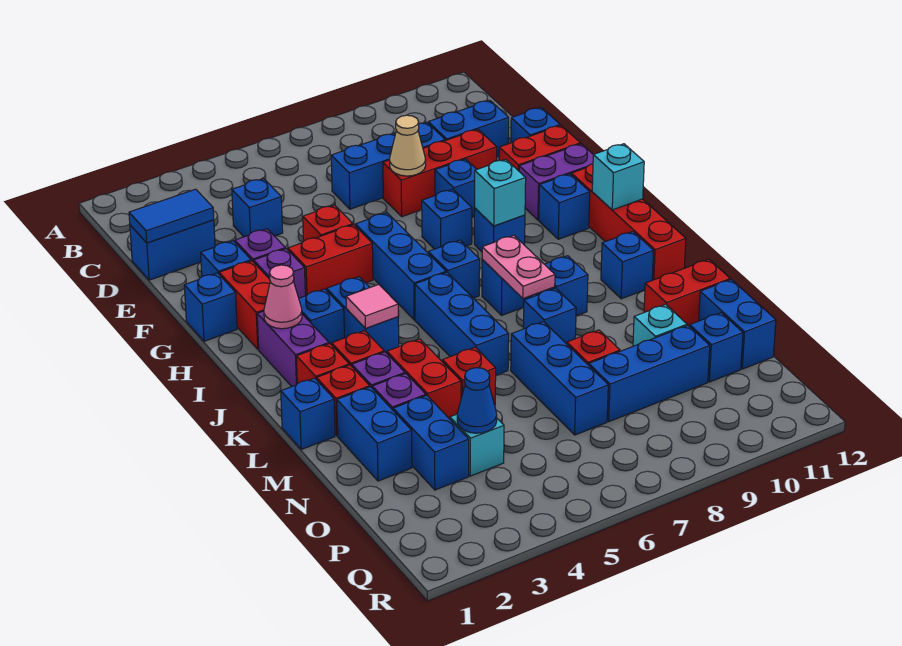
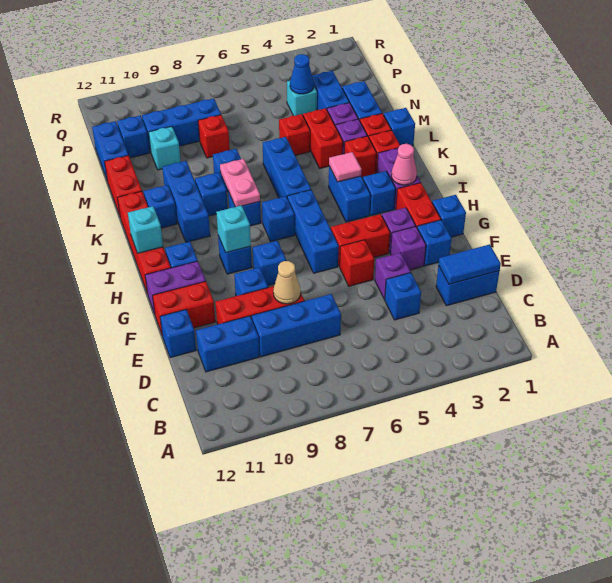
none -> purple 1x1 brick [375,253,411,299]
blue 1x3 brick [511,322,608,435] -> blue 1x3 brick moved to [162,161,210,242]
red 1x2 brick [644,259,730,326] -> red 1x2 brick turned to [104,155,142,216]

